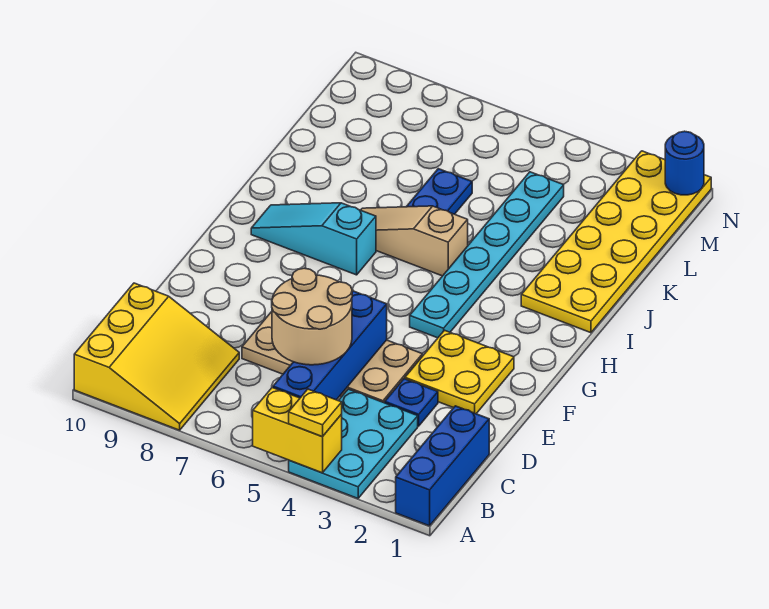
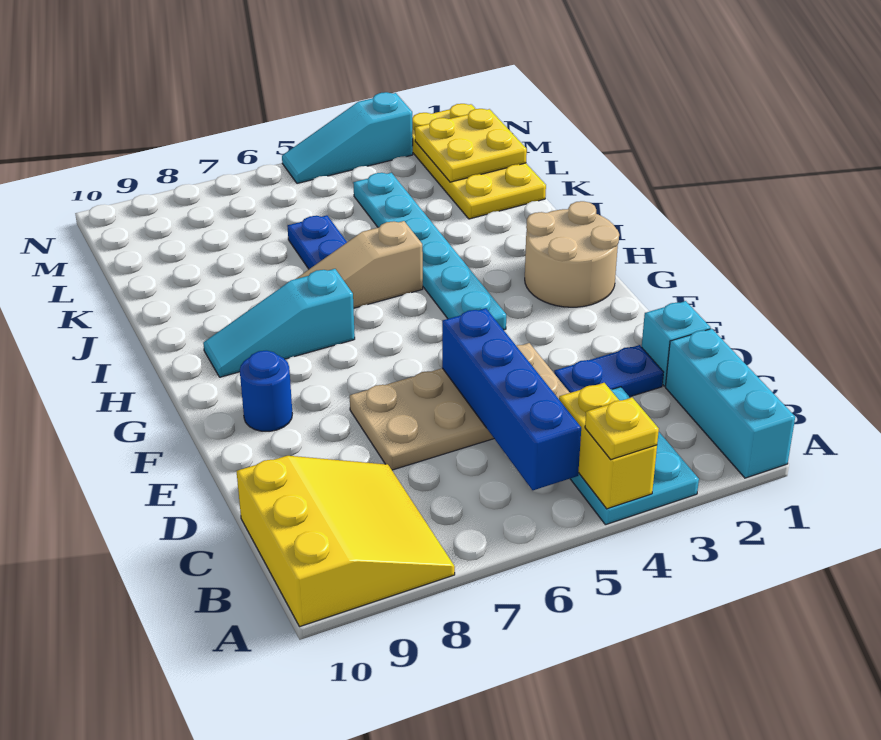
blue 1x3 brick [396,406,489,526] -> cyan 1x3 brick [665,329,795,478]
yellow 1x2 brick [253,387,342,473] -> yellow 1x2 brick turned to [559,383,657,509]
tan 2x2 round brick [272,268,352,365] -> tan 2x2 round brick moved to [525,201,619,307]
none -> cyan 1x1 brick [642,301,710,386]
blue 1x1 plate [385,379,438,426] -> blue 1x2 plate [554,345,664,397]
yellow 2x2 plate [405,330,514,414] -> yellow 2x2 plate moved to [415,109,527,182]
yellow 2x6 plate [521,151,711,333] -> yellow 2x4 plate [412,104,546,219]
blue 1x1 round brick [665,131,704,195] -> blue 1x1 round brick moved to [240,350,292,431]
none -> cyan 1x3 slope [282,92,413,183]

